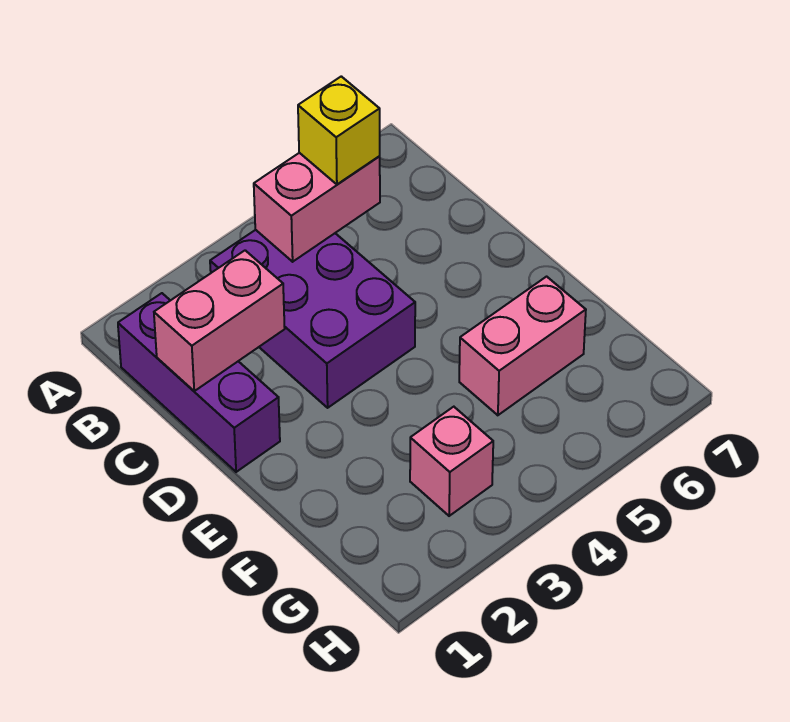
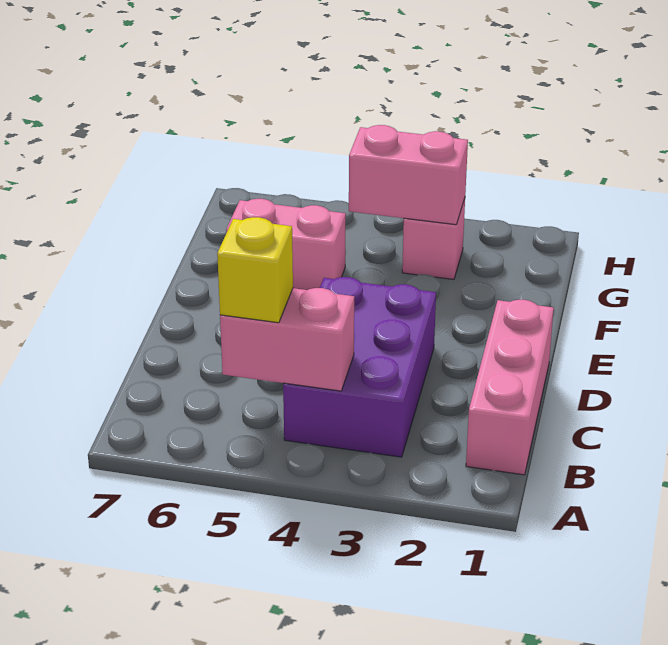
purple 1x3 brick [118,293,280,472] -> pink 1x3 brick [466,300,554,475]
pink 1x2 brick [154,250,285,391] -> pink 1x2 brick moved to [349,125,468,225]

